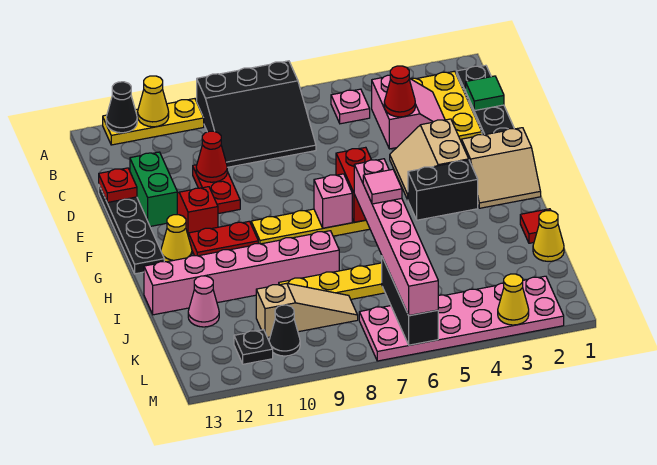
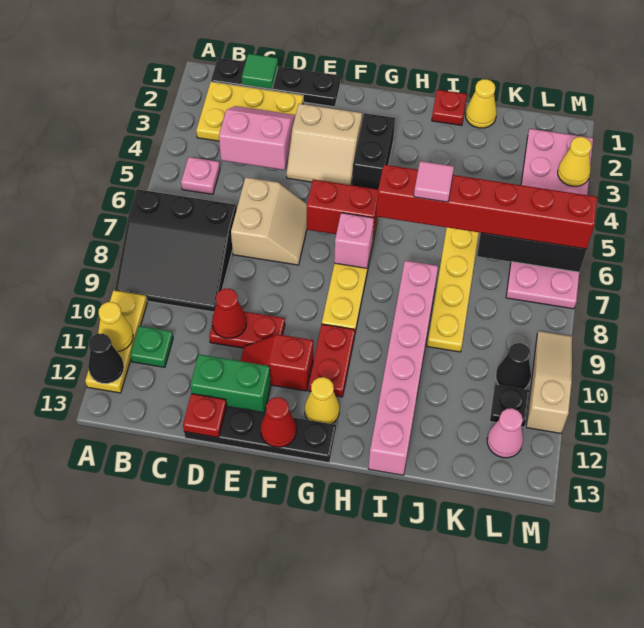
black 3x3 slope [197,61,316,167] -> black 3x3 slope turned to [115,189,237,312]
none -> green 1x1 plate [130,326,173,367]
red 1x1 cone [384,66,415,117] -> red 1x1 cone moved to [261,397,296,447]
tan 2x2 slope [462,128,541,208] -> tan 2x2 slope moved to [231,177,307,265]
pink 1x6 brick [354,159,438,316] -> red 1x6 brick [376,165,597,249]
red 1x1 tile [520,209,551,243] -> red 1x1 plate [432,90,467,125]
pink 1x1 cone [188,276,219,327] -> pink 1x1 cone moved to [487,408,523,458]
tan 1x3 slope [256,283,358,337] -> tan 1x3 slope moved to [526,331,572,433]

